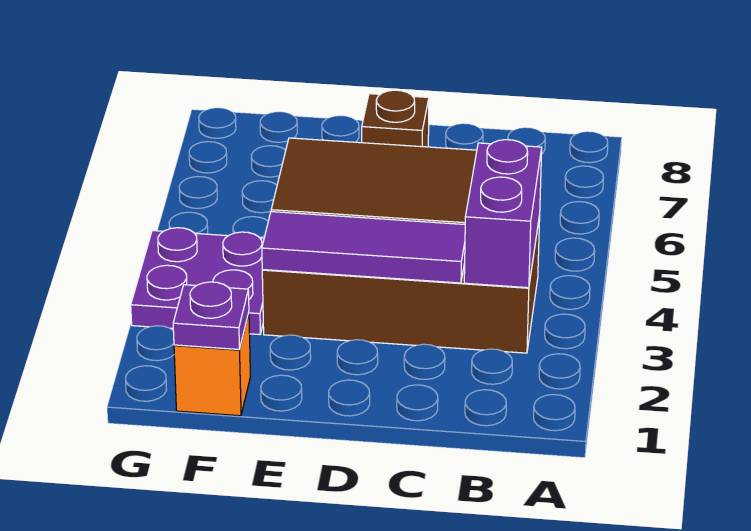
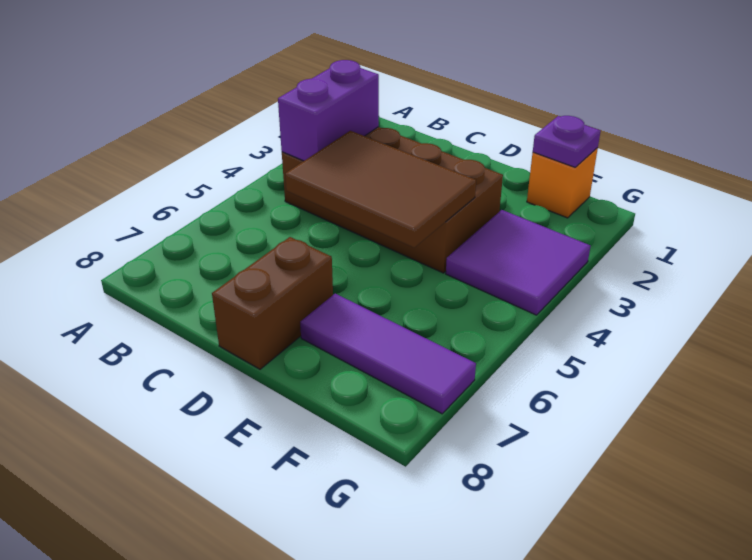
purple 1x3 tile [262,212,465,283] -> purple 1x3 tile moved to [300,294,476,414]
brown 1x1 brick [362,90,429,147] -> brown 1x2 brick [212,237,333,369]
purple 2x2 plate [131,228,264,335] -> purple 2x2 tile [446,210,591,315]

